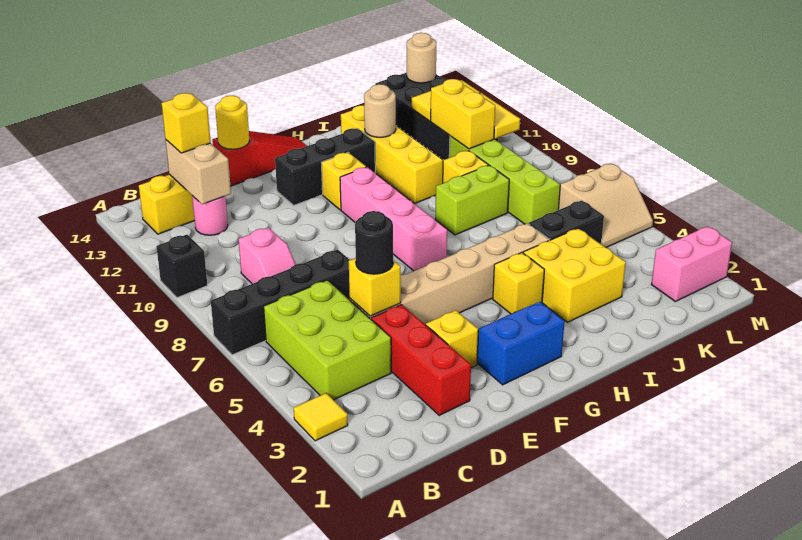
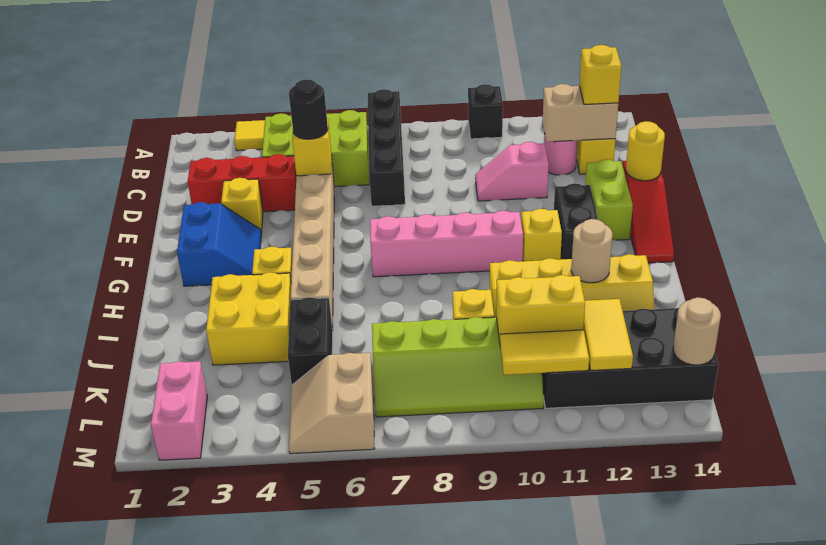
pink 1x2 slope [239,227,296,284] -> pink 1x2 slope moved to [475,142,549,201]
black 1x3 brick [275,128,375,205] -> black 1x2 brick [554,184,598,259]
lime 1x2 brick [435,165,509,235] -> lime 1x2 brick moved to [585,159,633,240]

